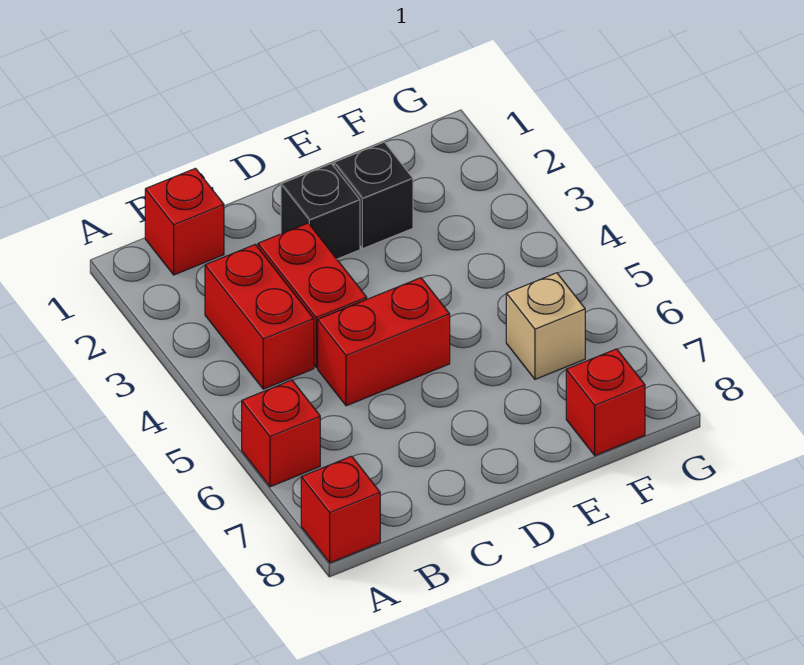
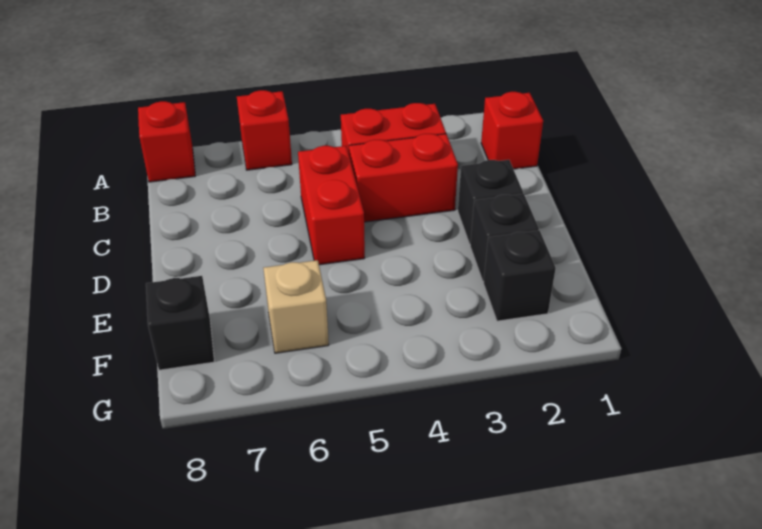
none -> black 1x1 brick [483,230,556,321]
red 1x1 brick [566,349,645,455] -> black 1x1 brick [146,276,214,370]

